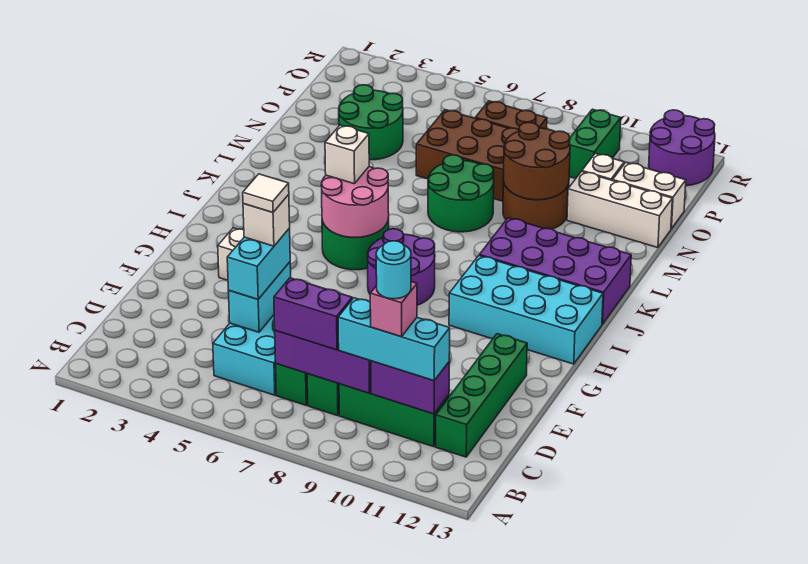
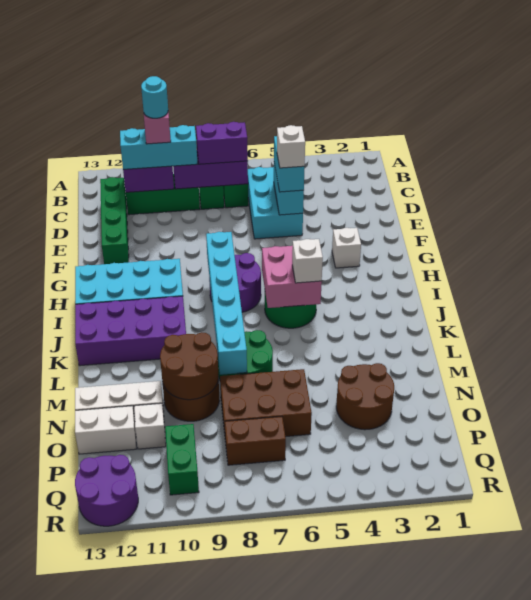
white 1x1 tile [243,174,289,212] -> none
none -> cyan 1x6 brick [206,232,247,375]
pink 2x2 round brick [321,167,389,237] -> pink 2x2 brick [262,246,322,308]
green 2x2 round brick [339,85,403,160] -> brown 2x2 round brick [336,363,394,430]

